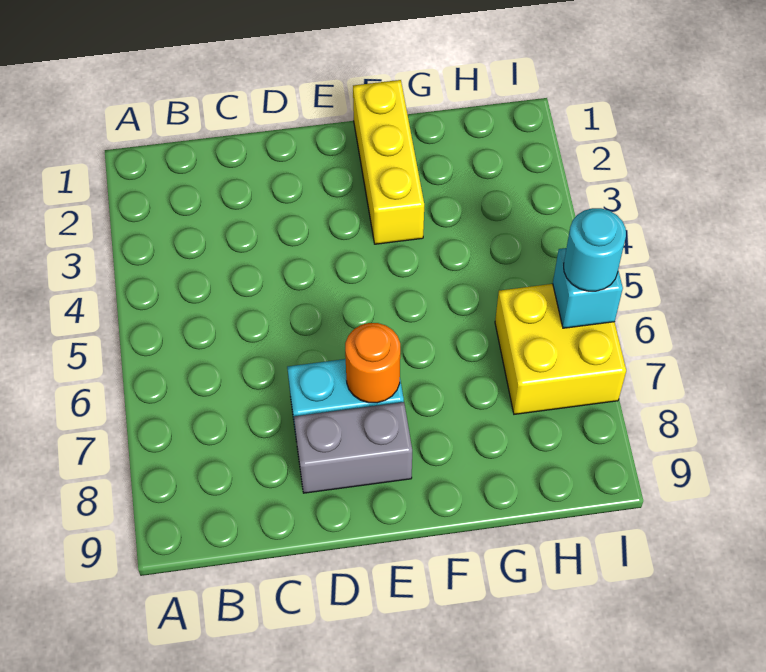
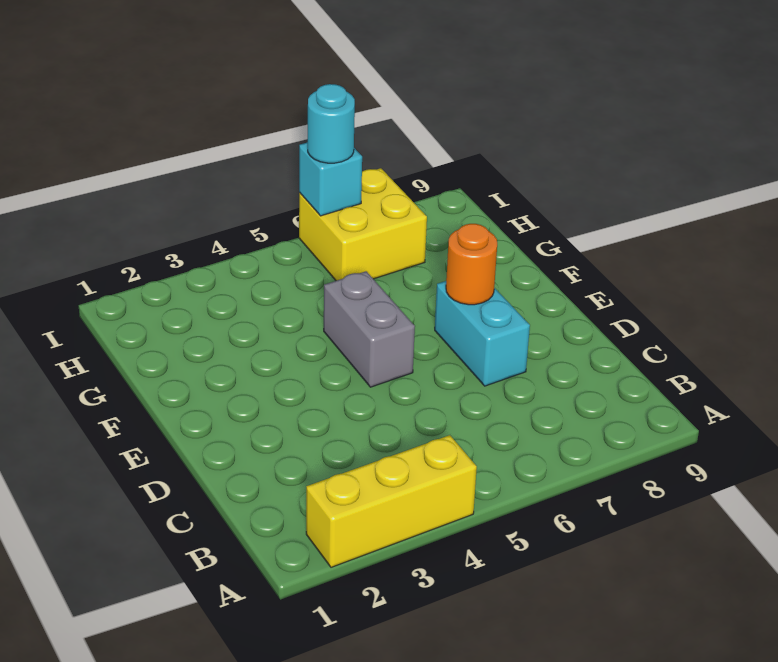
grey 1x2 brick [294,402,412,493] -> grey 1x2 brick moved to [324,271,415,387]
yellow 1x3 brick [353,80,424,244] -> yellow 1x3 brick moved to [306,435,477,567]

